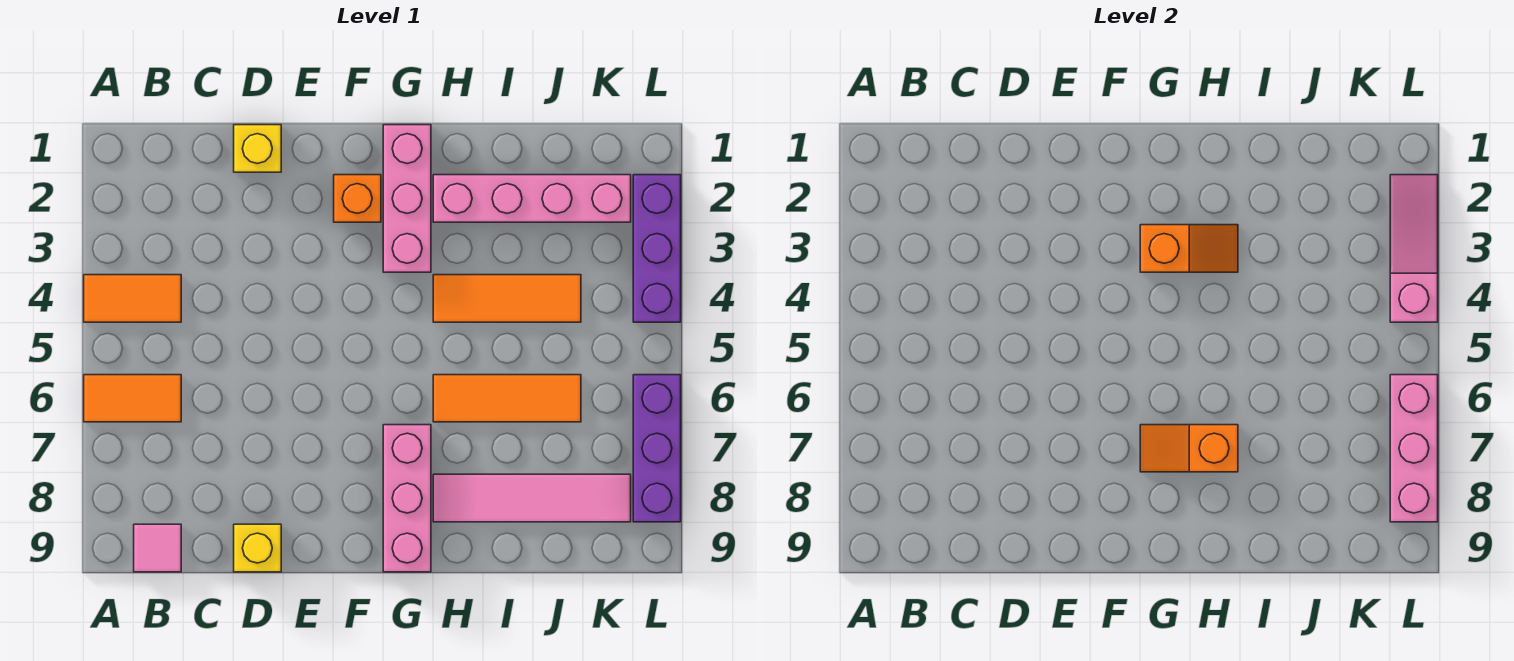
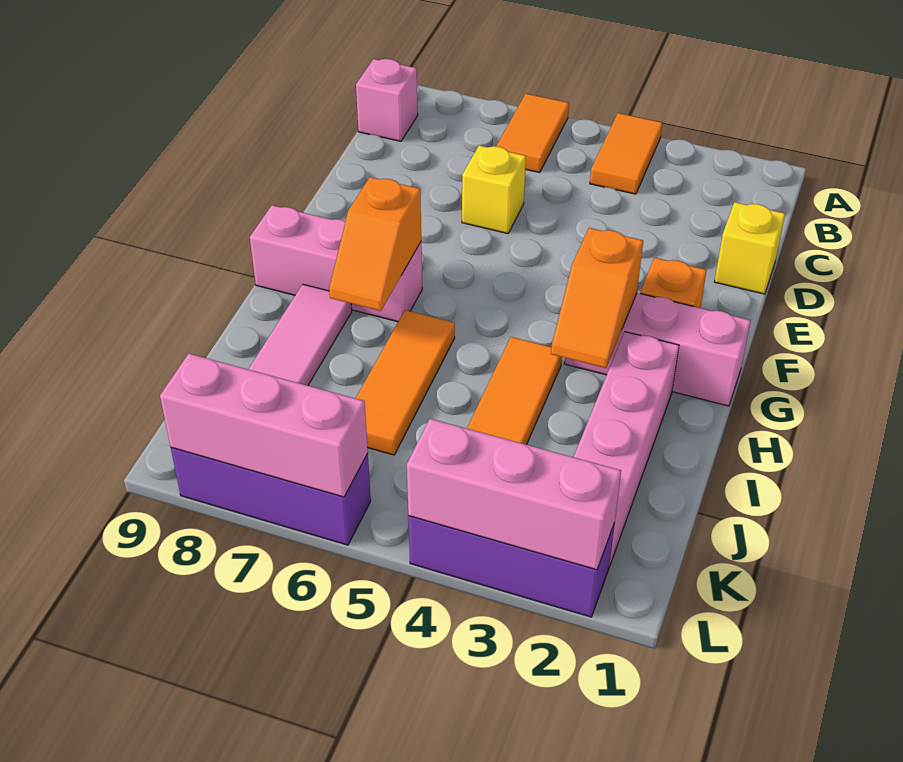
pink 1x1 tile [134,524,181,572] -> pink 1x1 brick [356,59,418,141]
yellow 1x1 brick [234,524,281,572] -> yellow 1x1 brick moved to [462,145,526,234]
orange 1x2 slope [1140,425,1238,472] -> orange 1x2 slope turned to [329,177,421,311]
pink 1x3 slope [1390,175,1438,322] -> pink 1x3 brick [407,419,621,570]

